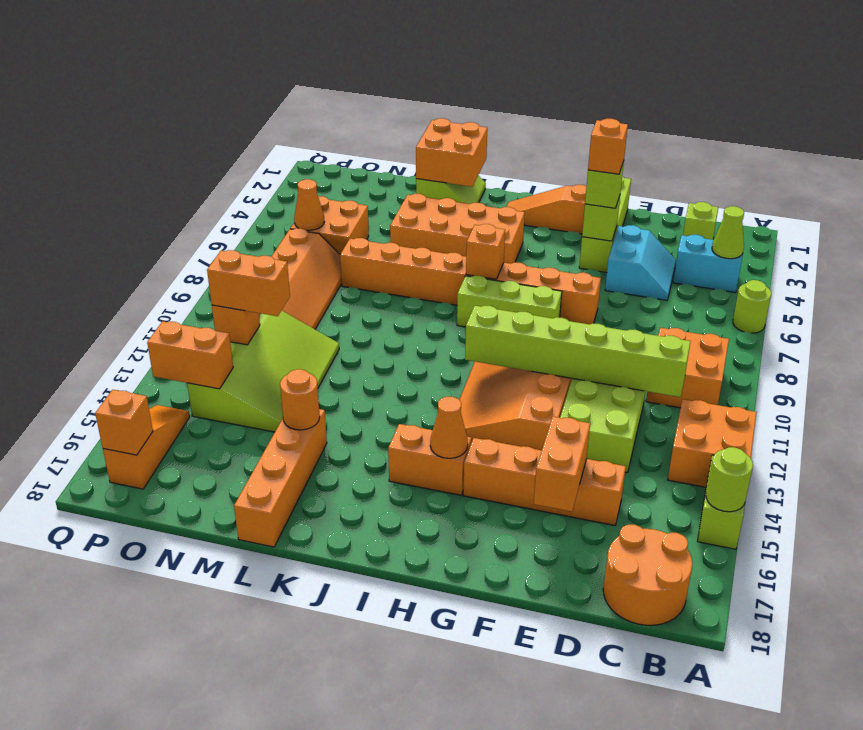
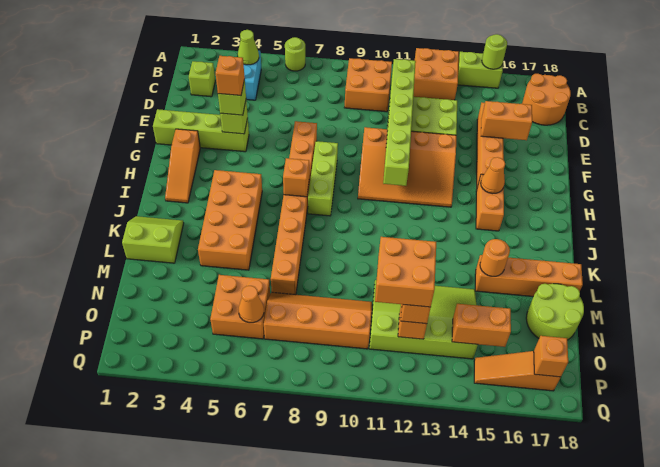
cyan 2x2 slope [605,225,676,300] -> none
orange 2x2 brick [416,118,487,187] -> orange 2x2 brick moved to [375,237,436,307]
none -> lime 2x2 round brick [526,284,584,340]
orange 1x2 brick [147,321,233,389] -> orange 1x2 brick turned to [452,304,511,347]

